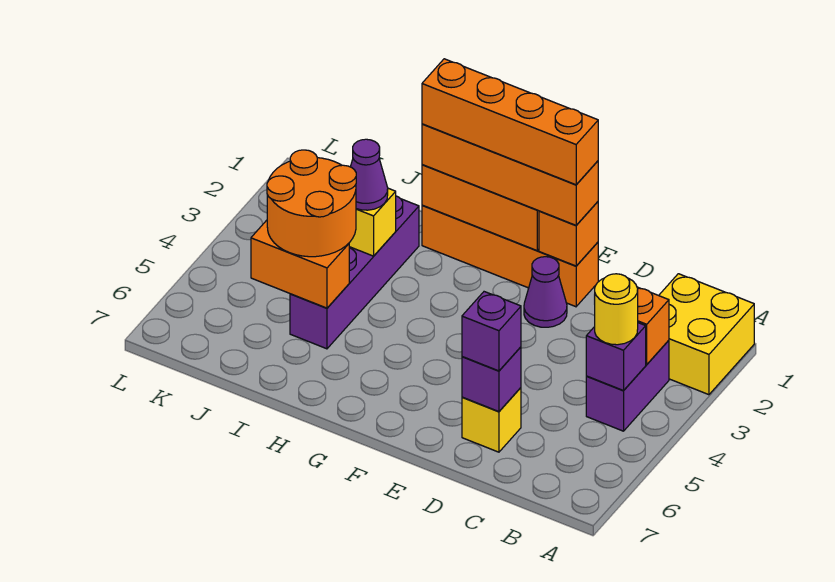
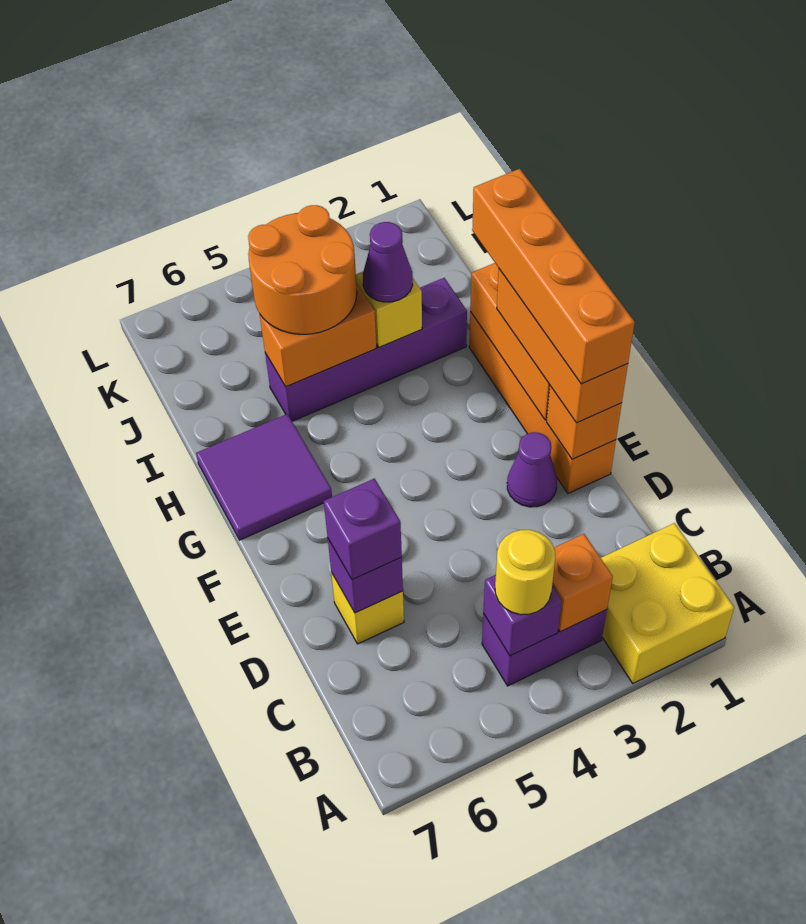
orange 1x4 brick [422,124,598,225] -> orange 1x3 brick [497,269,628,423]
none -> purple 2x2 tile [196,414,332,540]
orange 1x2 brick [251,220,349,308] -> orange 1x2 brick turned to [260,283,377,387]

